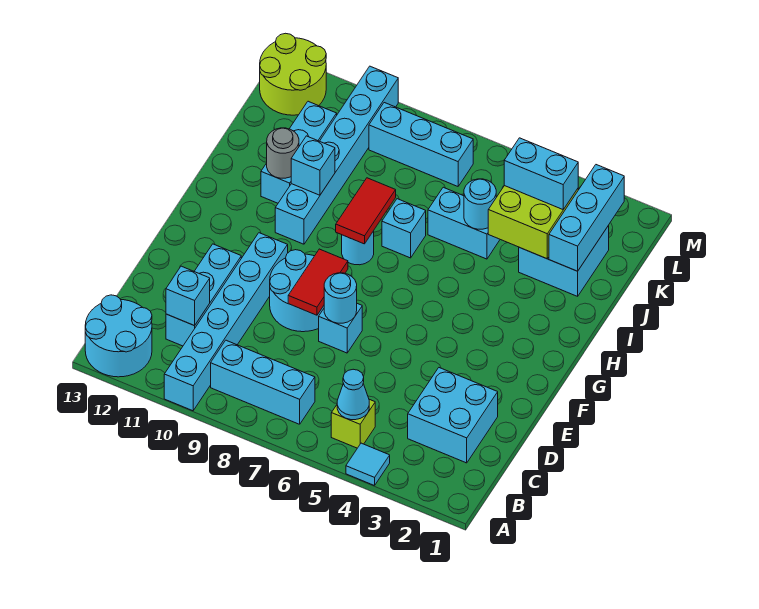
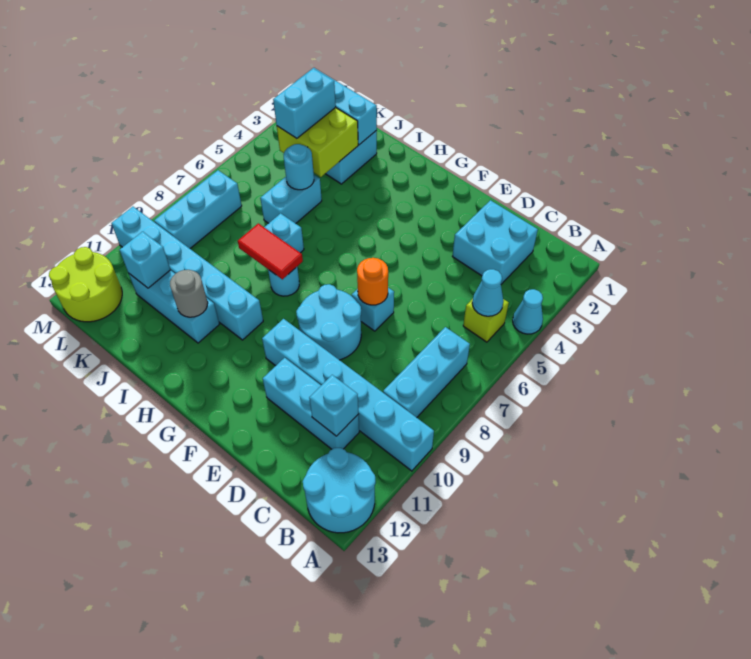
cyan 1x1 tile [346,443,390,486] -> cyan 1x1 cone [513,289,543,334]
cyan 1x1 round brick [324,273,357,323] -> orange 1x1 round brick [357,258,388,305]
red 1x2 tile [288,249,348,315] -> none
cyan 1x1 brick [291,136,335,195] -> cyan 1x1 brick moved to [120,232,170,288]

